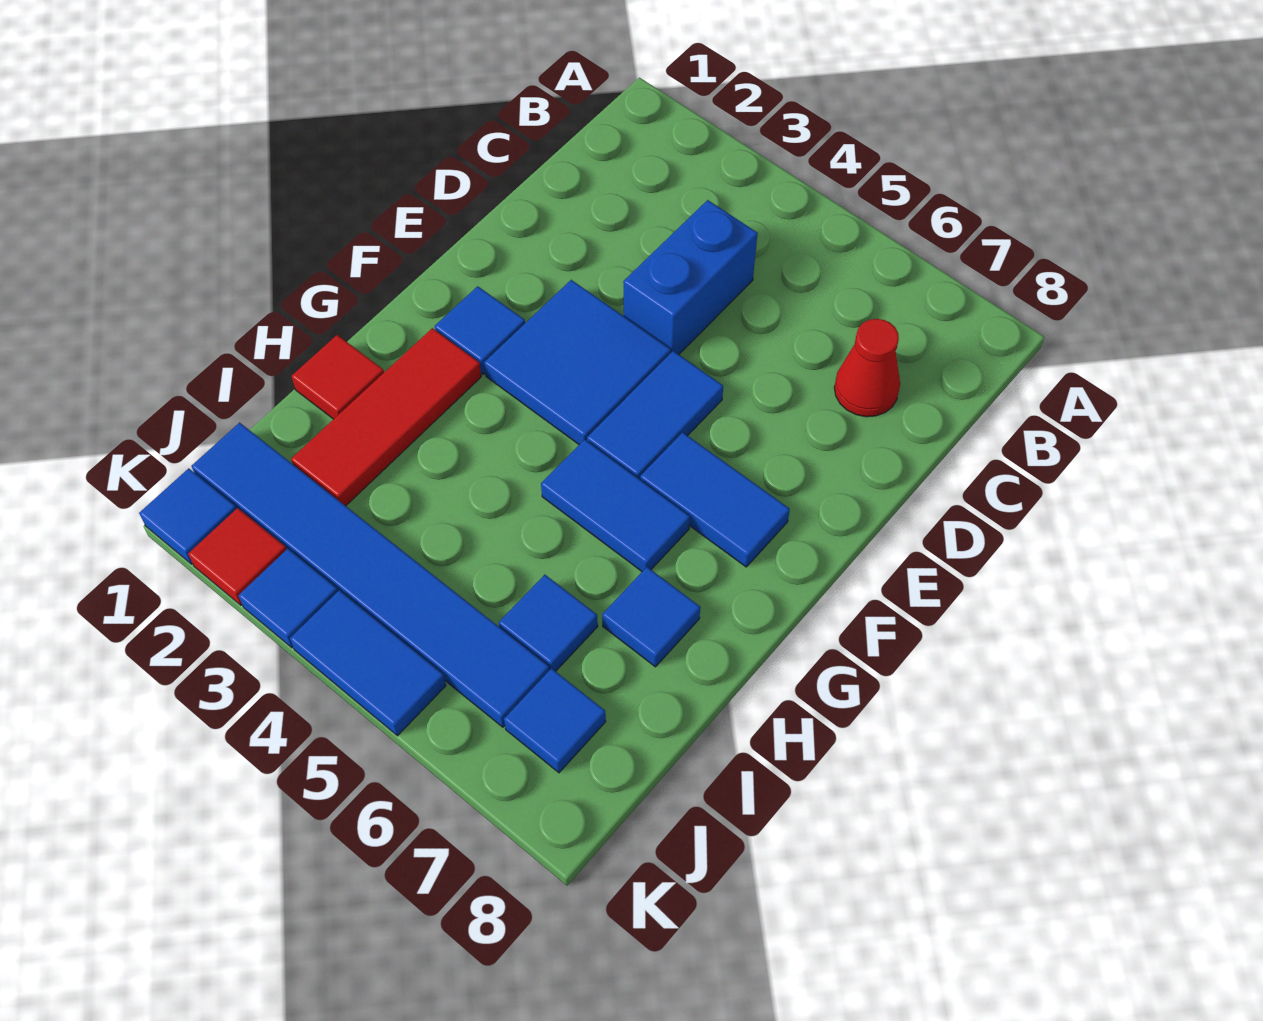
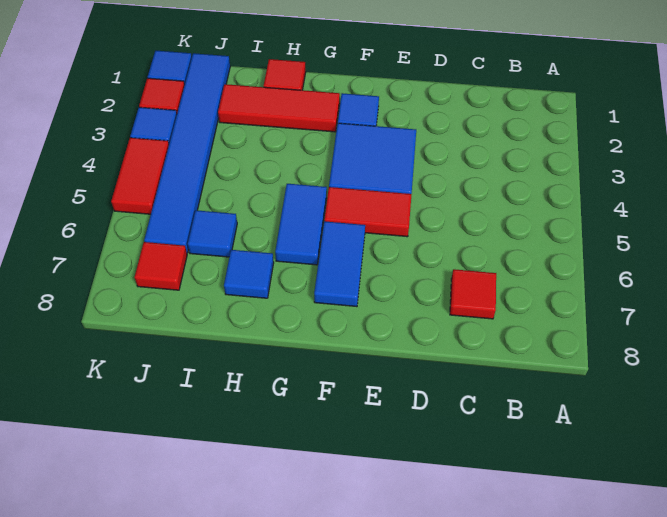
blue 1x2 brick [623,200,758,354] -> none
red 1x1 cone [834,319,900,417] -> red 1x1 tile [450,269,496,319]
blue 1x2 tile [587,351,723,479] -> red 1x2 tile [324,187,412,237]
blue 1x1 tile [504,668,606,773] -> red 1x1 tile [135,242,187,290]
blue 1x2 tile [290,590,446,736] -> red 1x2 tile [111,138,169,214]

